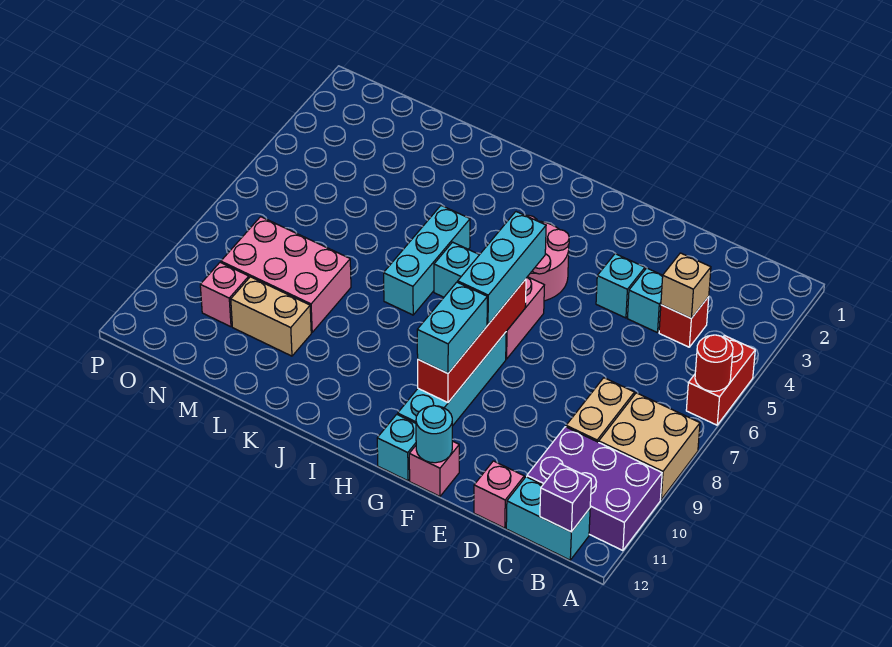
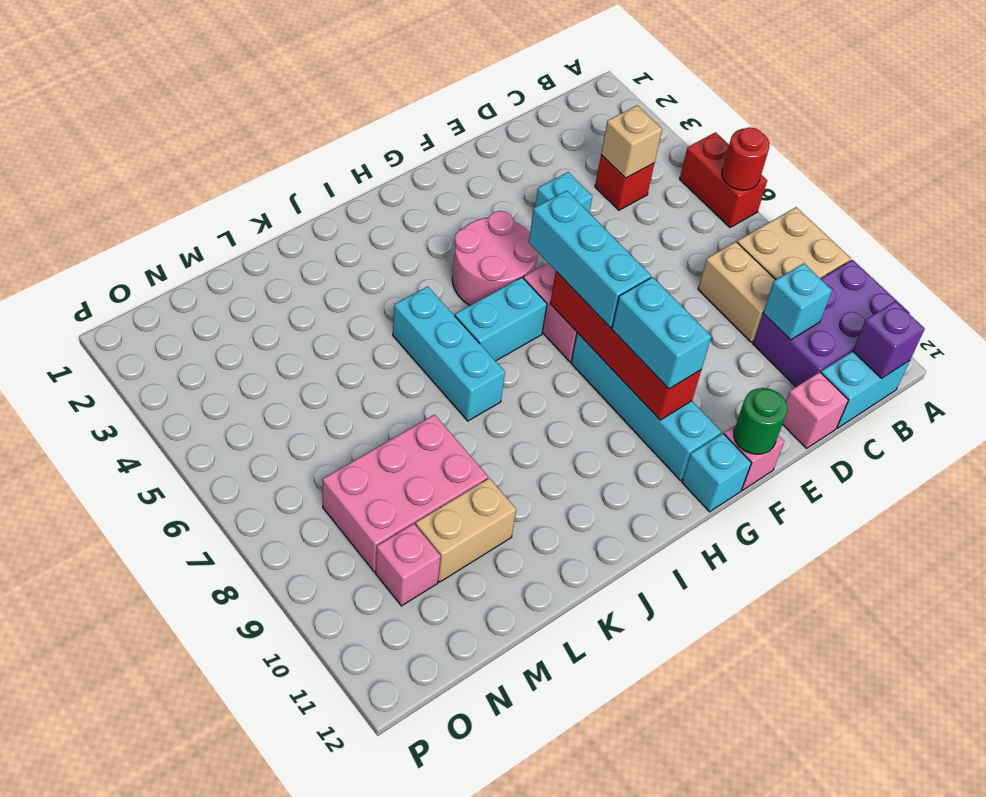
cyan 1x1 brick [627,268,663,333] -> cyan 1x1 brick moved to [763,263,832,340]
cyan 1x1 round brick [416,406,452,463] -> green 1x1 round brick [734,388,787,454]

